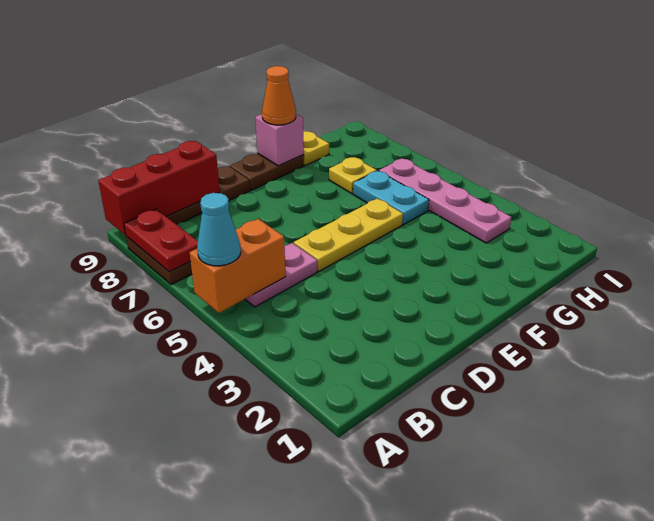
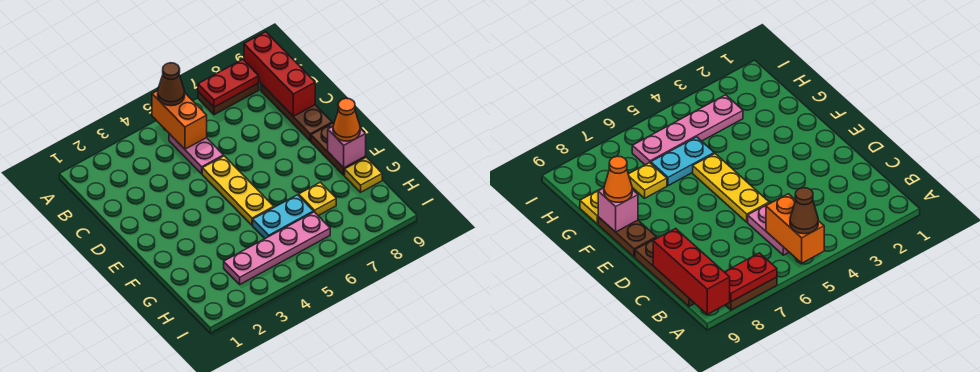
cyan 1x1 cone [197,193,241,266] -> brown 1x1 cone [158,63,185,106]

